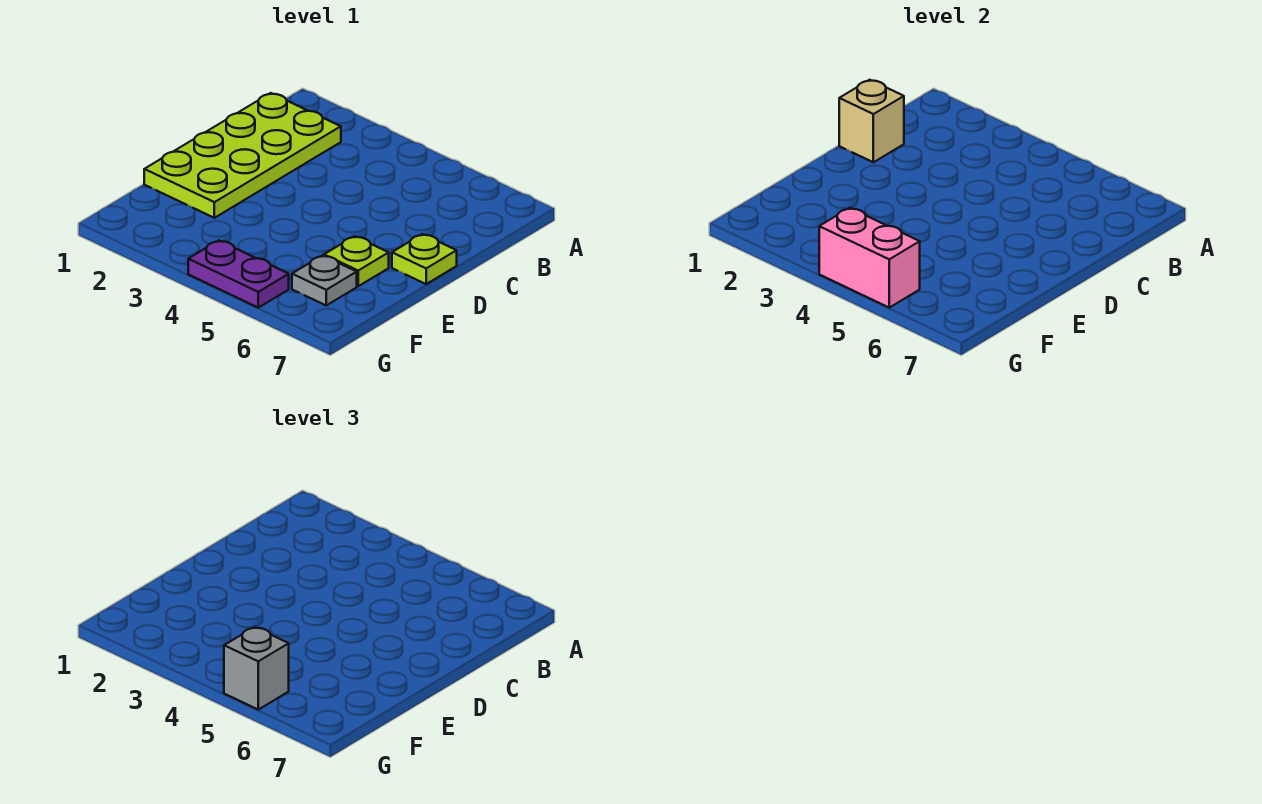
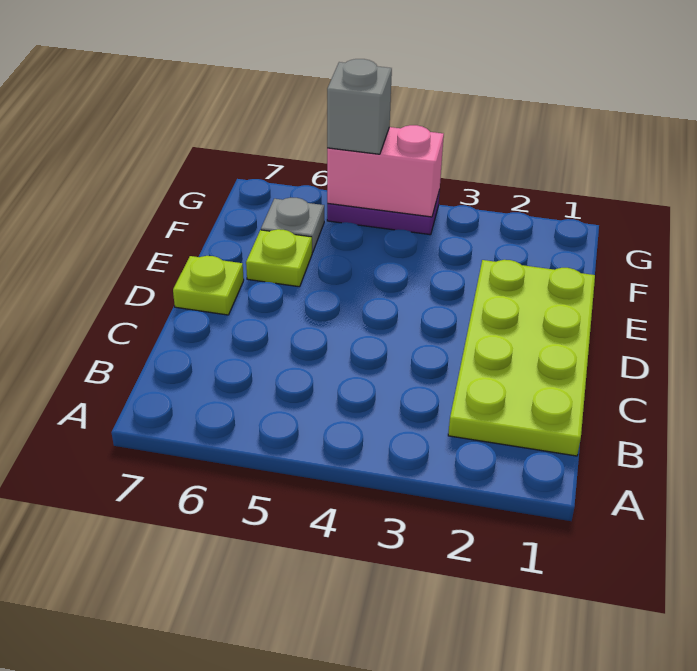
tan 1x1 brick [839,80,904,162] -> none

